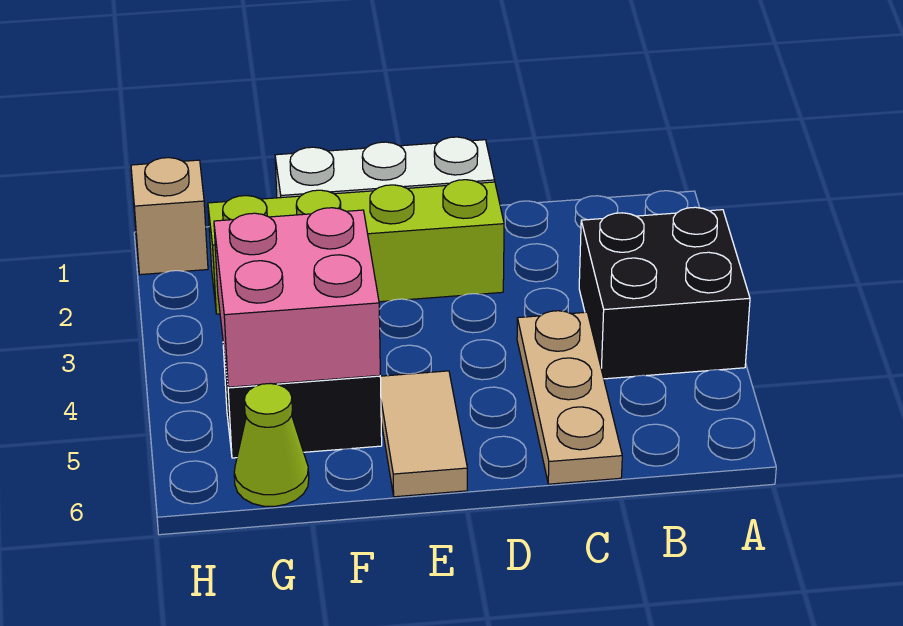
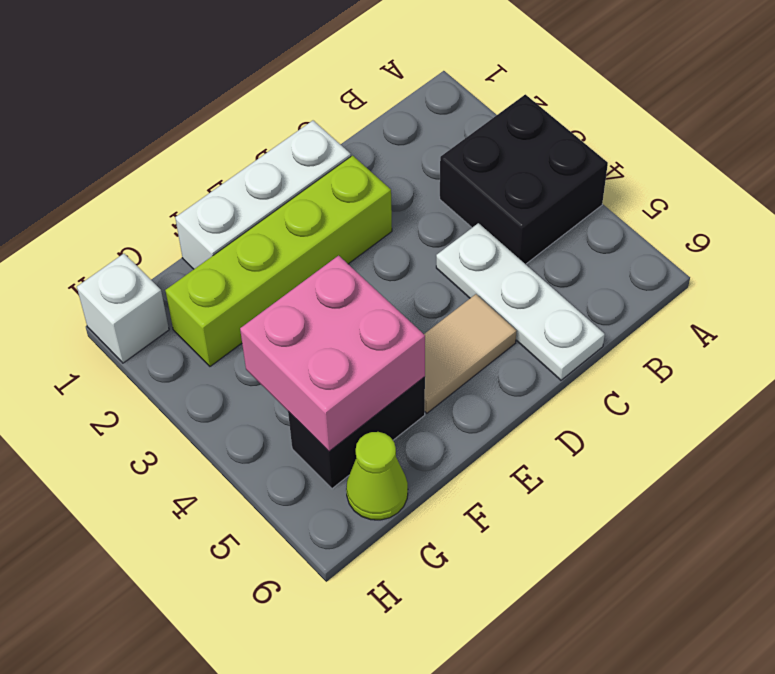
tan 1x3 plate [517,311,622,484] -> white 1x3 plate [436,223,605,380]
tan 1x2 tile [380,371,467,497] -> tan 1x2 tile turned to [424,294,516,413]
tan 1x1 brick [131,158,208,275] -> white 1x1 brick [77,254,169,363]

